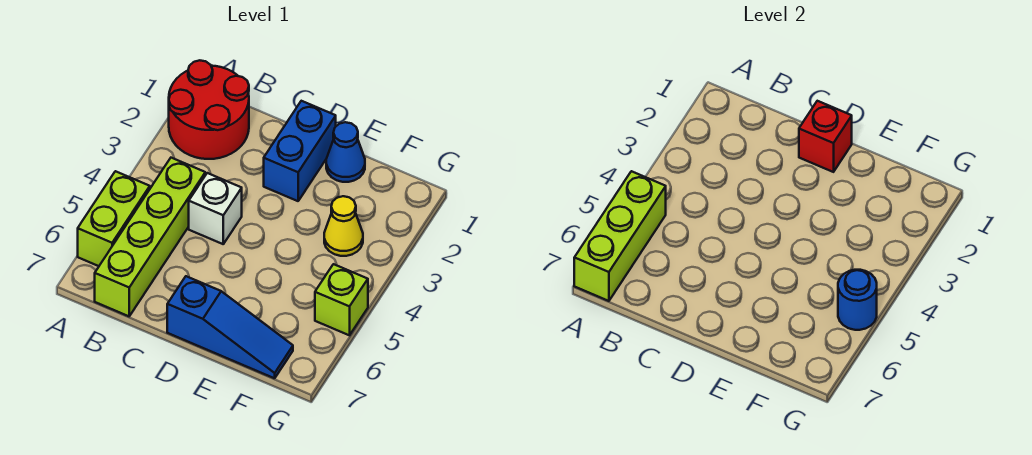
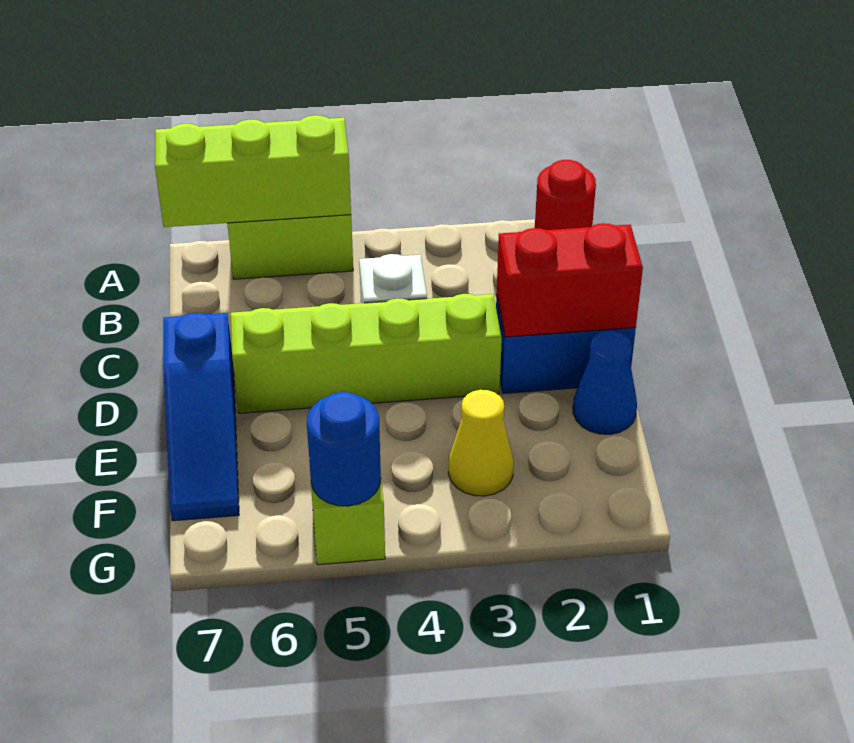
red 2x2 round brick [169,60,249,159] -> red 1x1 round brick [535,160,596,230]
lime 1x4 brick [95,158,205,316] -> lime 1x4 brick moved to [231,294,502,413]
red 1x1 brick [799,101,852,172] -> red 1x2 brick [497,223,643,337]

